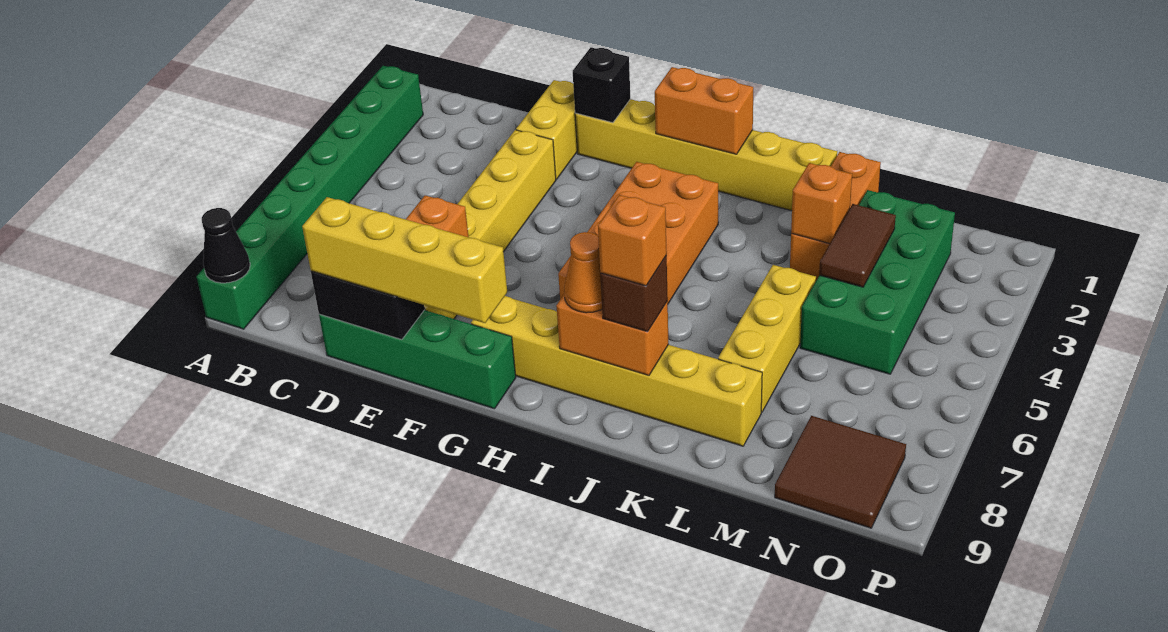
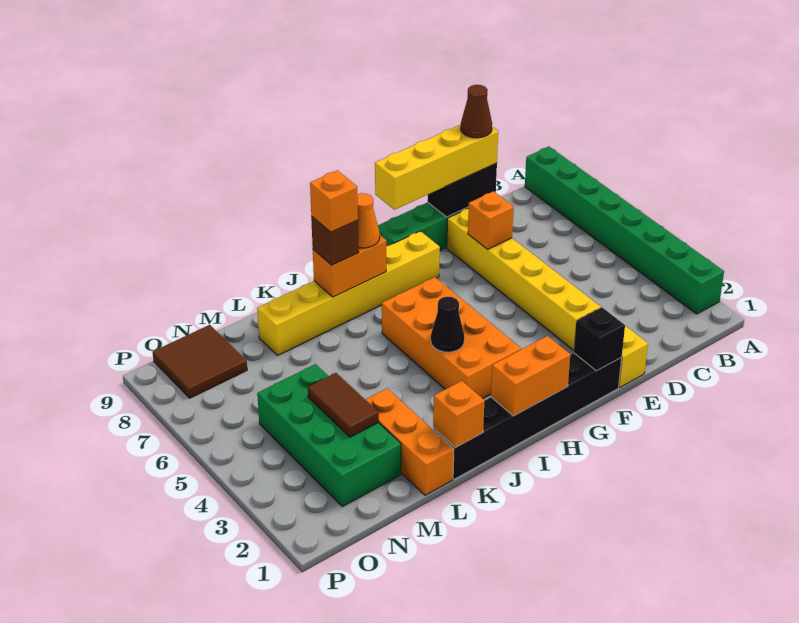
black 1x1 cone [202,208,250,283] -> black 1x1 cone moved to [431,297,464,352]
none -> brown 1x1 cone [461,85,492,138]
yellow 1x6 brick [575,99,837,211] -> black 1x6 brick [433,353,622,479]
orange 1x1 brick [791,163,852,244] -> orange 1x1 brick moved to [433,381,484,448]
yellow 1x3 brick [718,265,816,412] -> none

